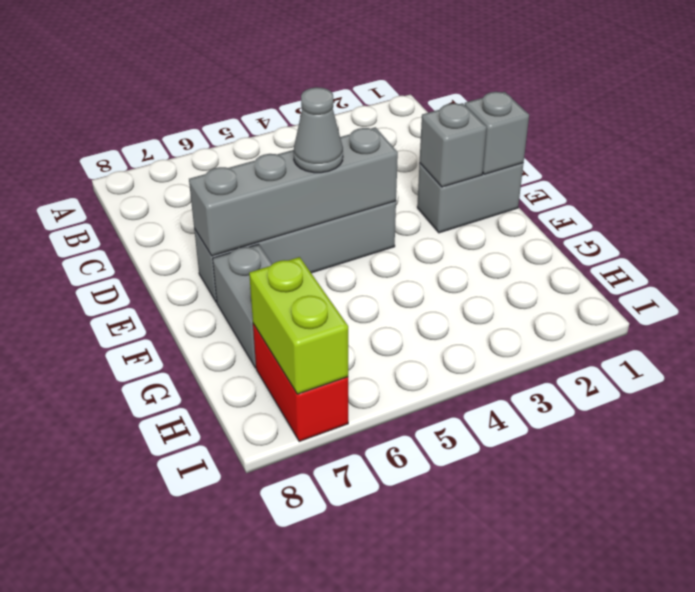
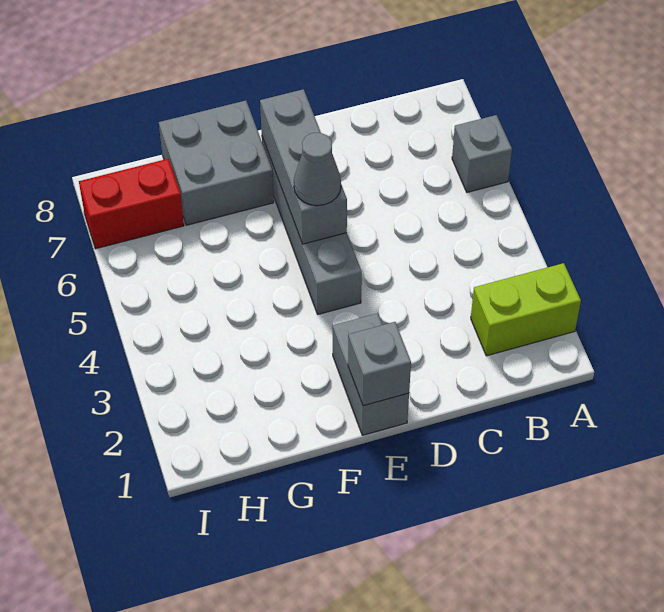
grey 1x1 brick [420,103,487,187] -> grey 1x1 brick moved to [452,115,512,192]
grey 1x4 brick [189,127,398,256] -> grey 1x3 brick [260,89,347,244]
grey 1x2 brick [213,244,272,368] -> grey 2x2 brick [159,101,274,225]
lime 1x2 brick [249,257,348,394] -> lime 1x2 brick moved to [471,263,581,356]

